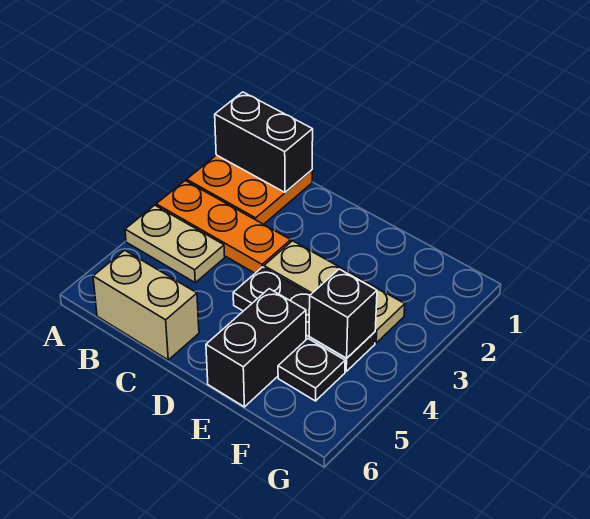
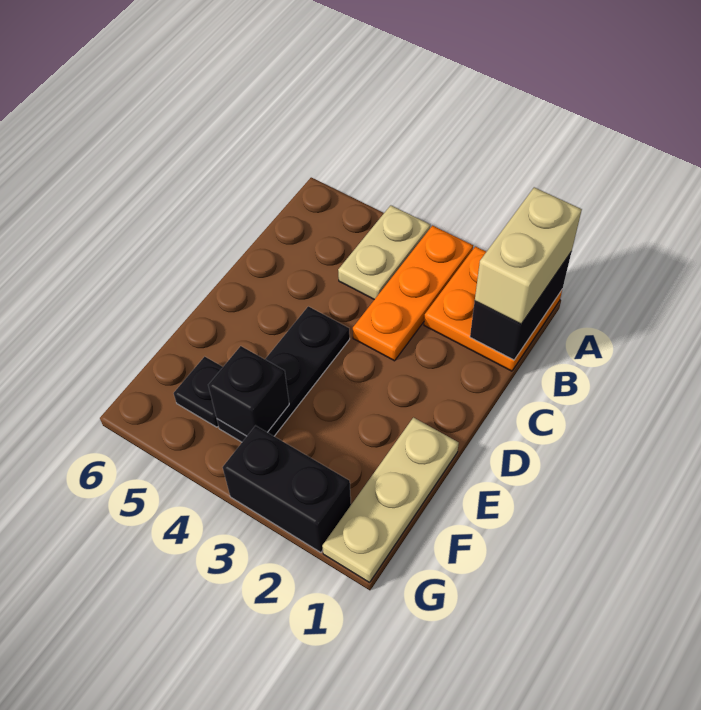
tan 1x2 brick [93,250,199,360] -> tan 1x2 brick moved to [475,187,582,324]
tan 1x3 plate [264,241,405,343] -> tan 1x3 plate moved to [322,418,459,582]
black 1x2 brick [206,289,306,407] -> black 1x2 brick moved to [223,425,351,552]

